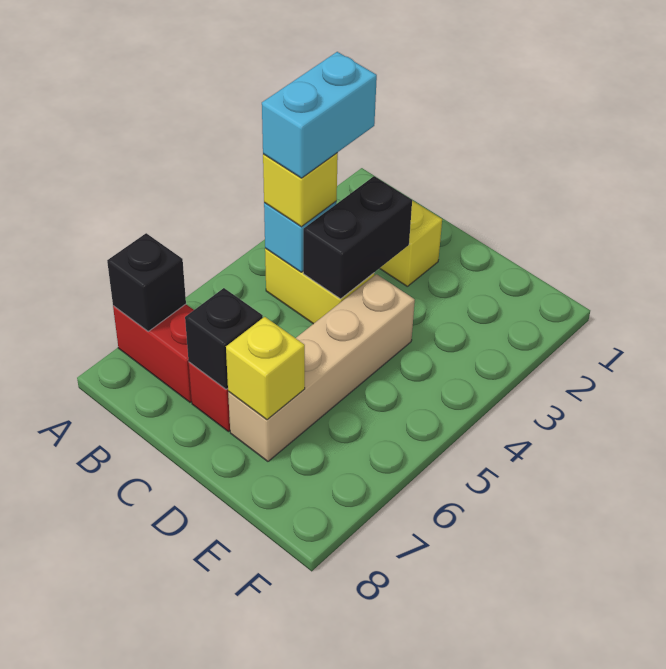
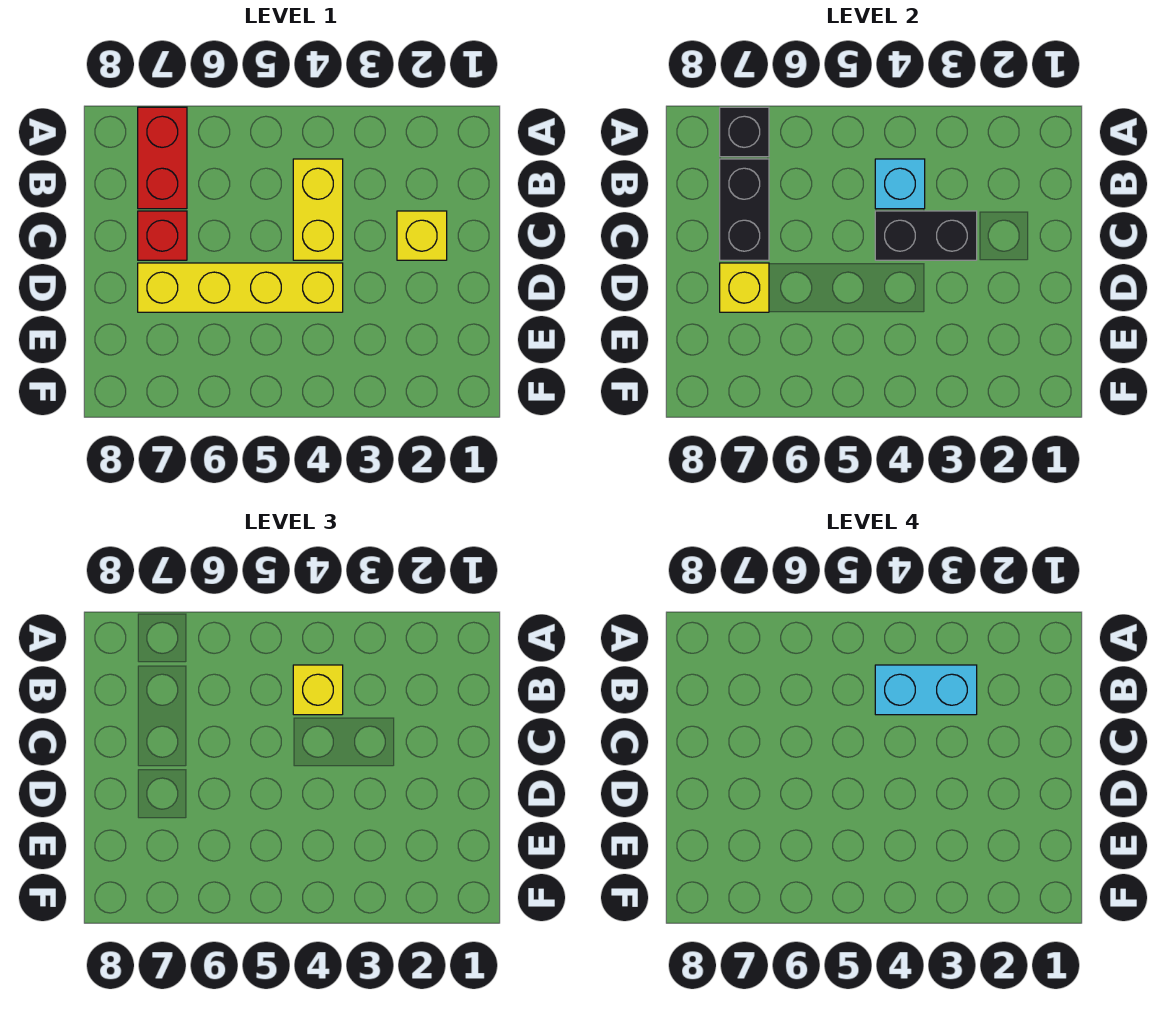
black 1x1 brick [185,288,263,389] -> black 1x2 brick [720,159,769,260]
tan 1x4 brick [228,274,415,461] -> yellow 1x4 brick [138,263,343,312]

